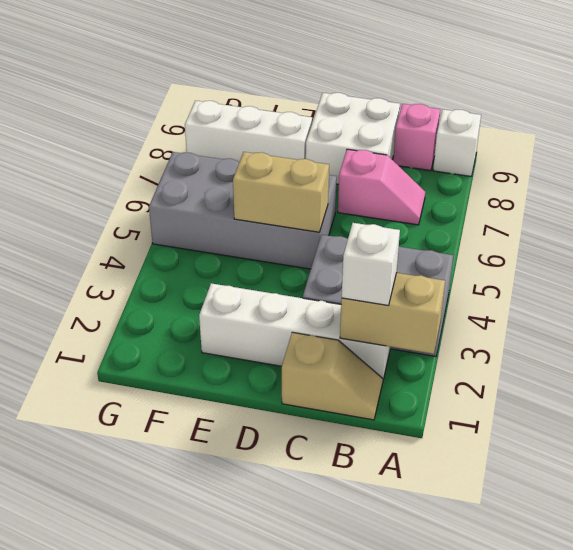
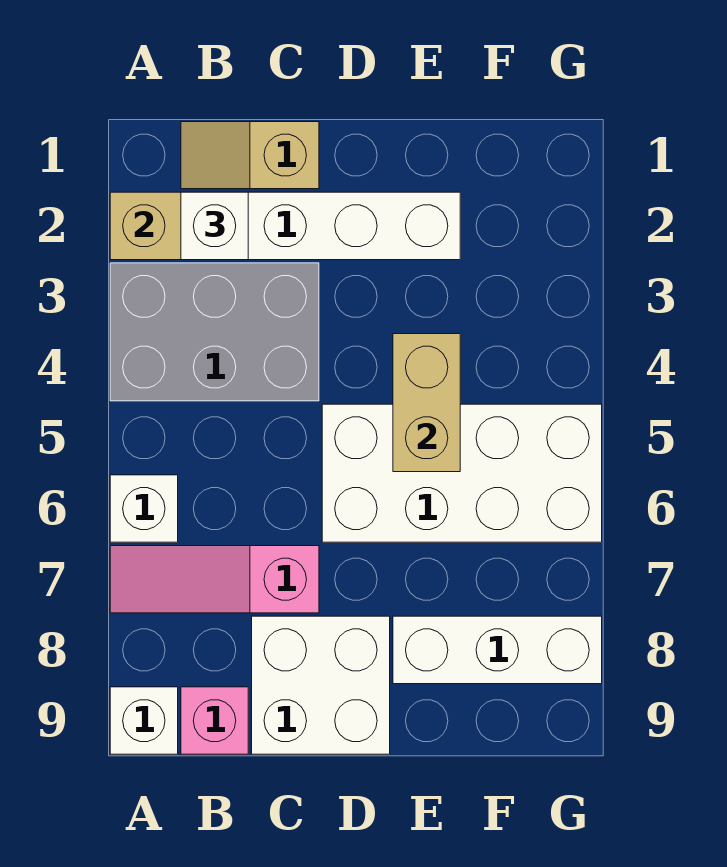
none -> white 1x1 brick [110,475,178,542]
pink 1x2 slope [338,149,425,225] -> pink 1x3 slope [110,546,319,613]
grey 2x4 brick [149,152,337,269] -> white 2x4 brick [322,404,602,542]
tan 1x2 brick [233,152,329,232] -> tan 1x2 brick turned to [393,334,460,472]

